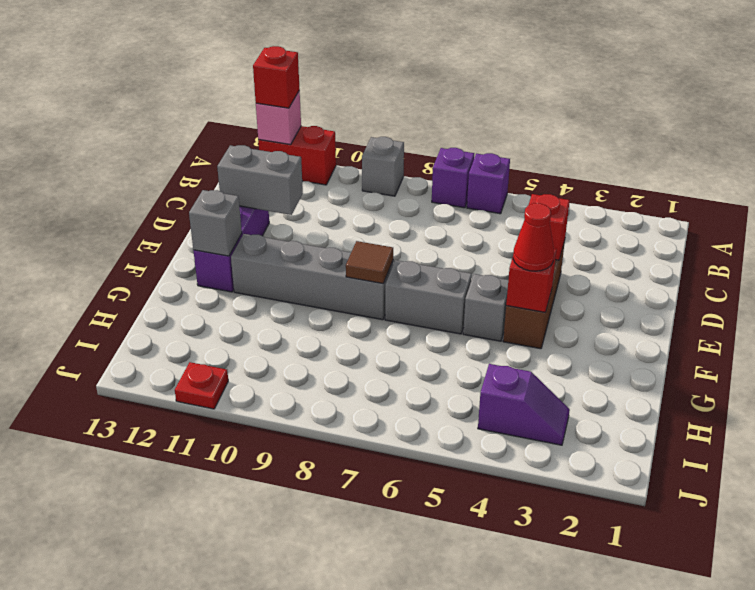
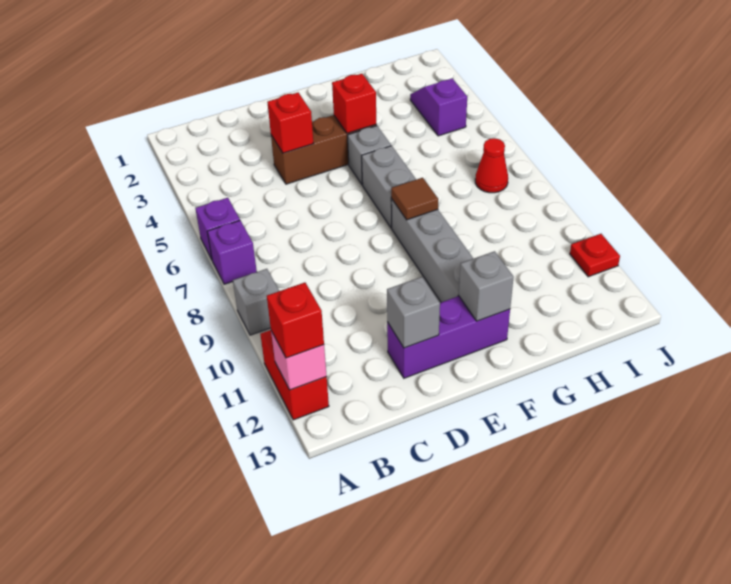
grey 1x2 brick [217,145,303,215] -> grey 1x1 brick [387,277,440,348]
red 1x1 cone [513,203,554,271] -> red 1x1 cone moved to [475,138,508,193]

